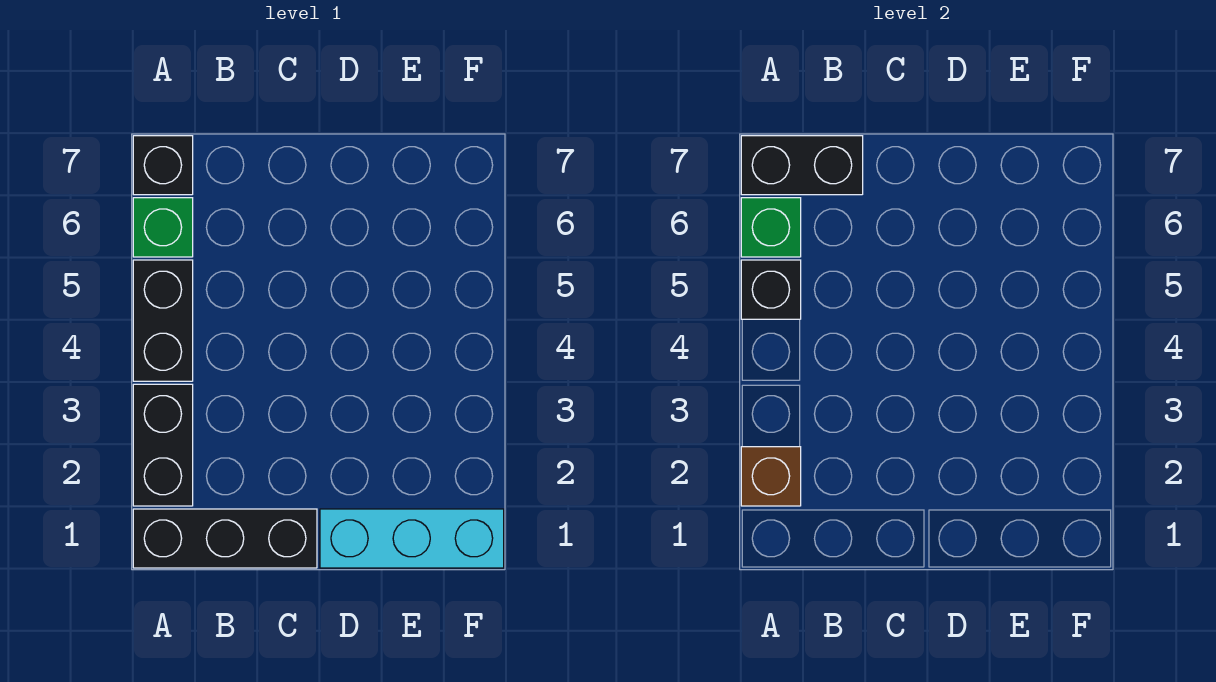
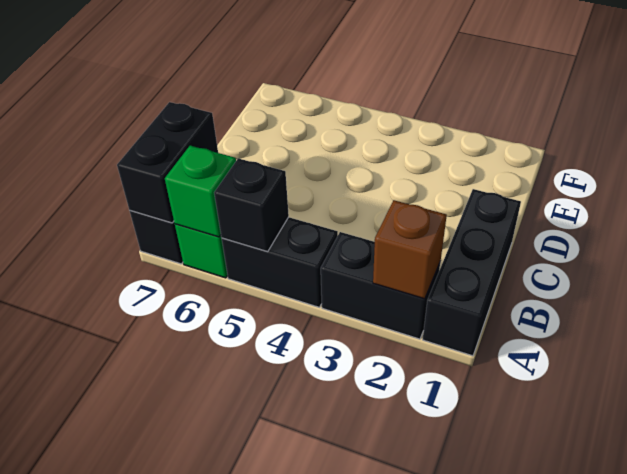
cyan 1x3 brick [320,509,504,568] -> none

